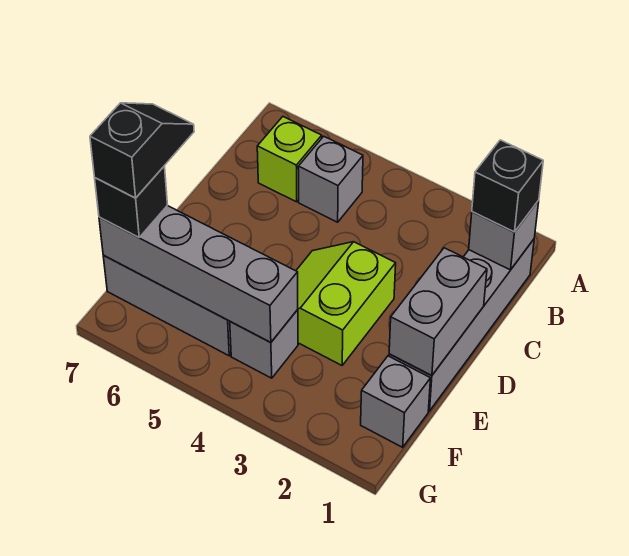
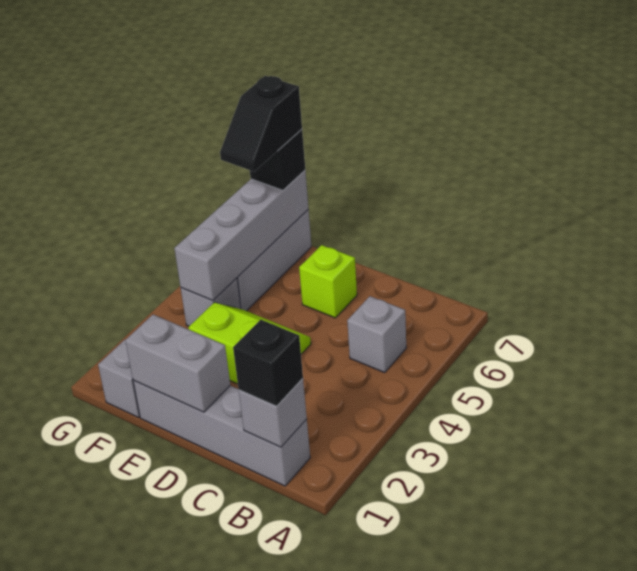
lime 1x1 brick [257,117,322,202] -> lime 1x1 brick moved to [299,245,357,318]
black 1x2 slope [90,103,194,198] -> black 1x2 slope turned to [220,76,302,171]

